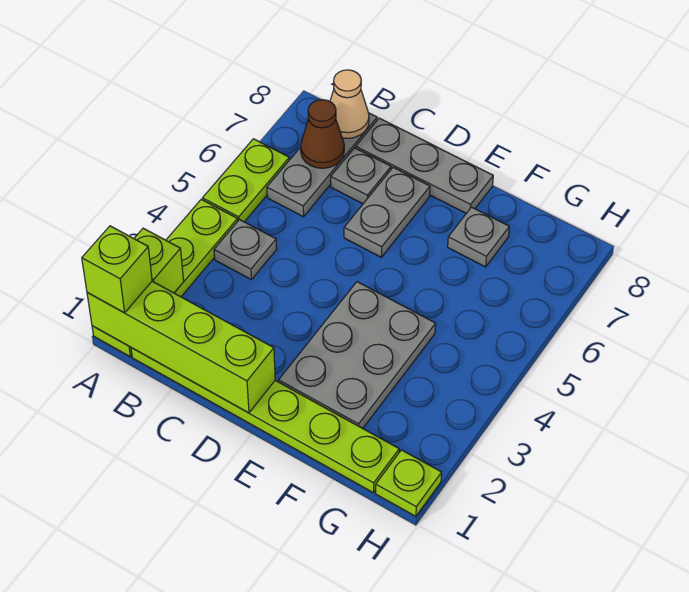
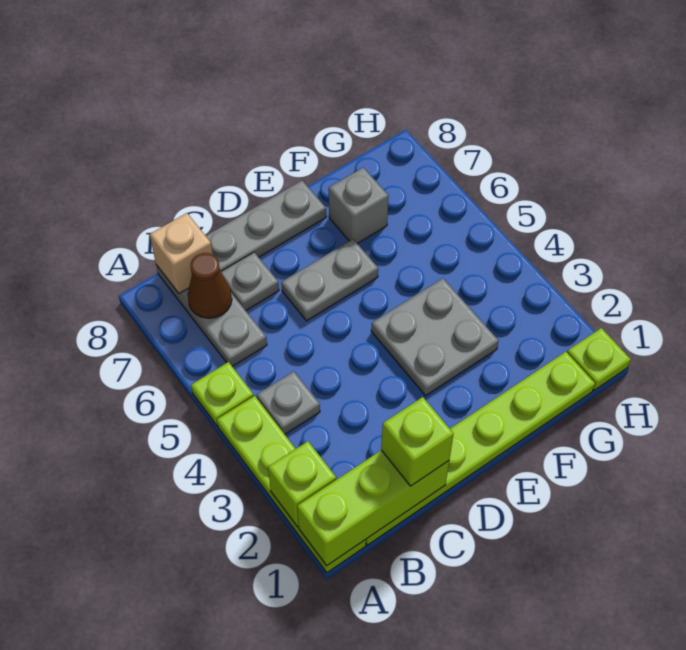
lime 1x4 brick [87,281,275,413] -> lime 1x3 brick [297,450,449,566]
lime 1x1 brick [82,226,152,313] -> lime 1x1 brick moved to [381,397,453,486]
lime 1x2 plate [202,139,289,222] -> lime 1x1 plate [191,362,254,426]
tan 1x1 cone [330,70,369,138] -> tan 1x1 brick [150,213,213,293]
grey 1x2 plate [344,167,430,257] -> grey 1x2 plate turned to [281,239,378,321]
grey 2x3 plate [279,282,436,428] -> grey 2x2 plate [371,278,499,396]
grey 1x1 plate [448,207,509,267] -> grey 1x1 brick [329,168,389,244]

